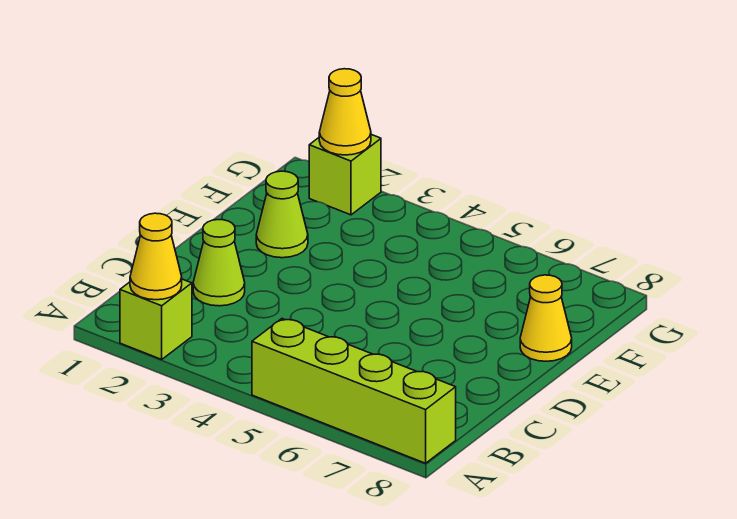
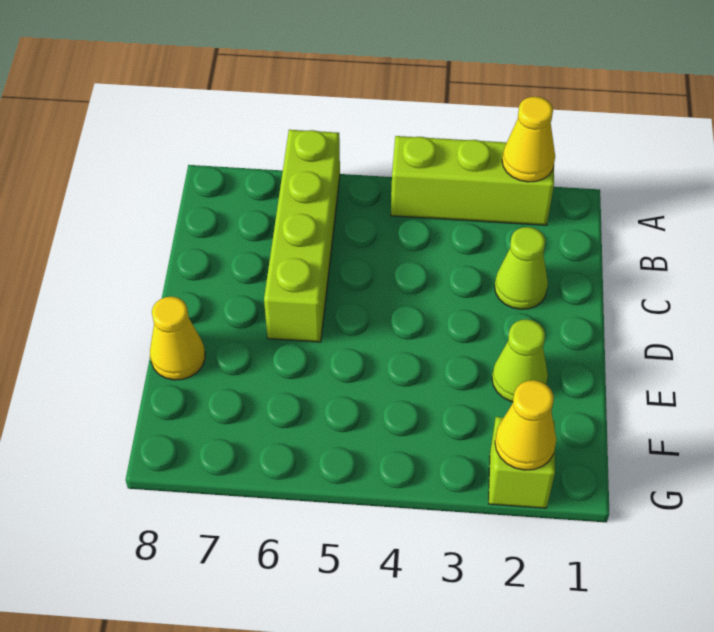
lime 1x1 brick [120,279,192,359] -> lime 1x3 brick [391,136,554,225]
lime 1x4 brick [252,319,456,463] -> lime 1x4 brick turned to [264,130,340,342]

